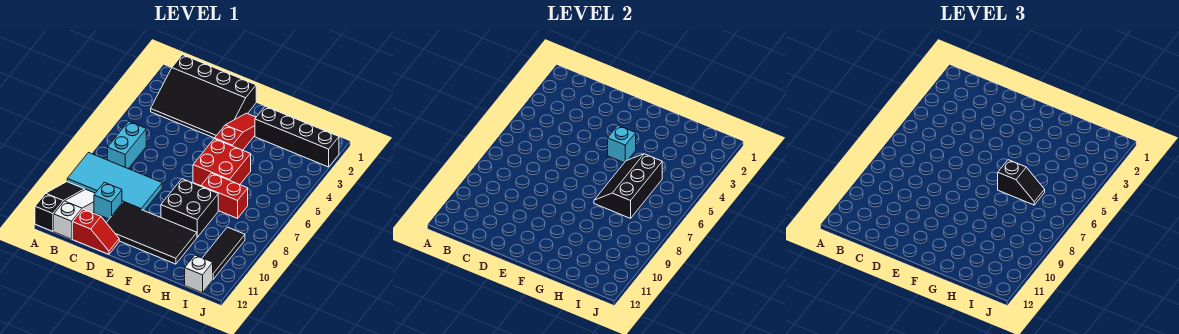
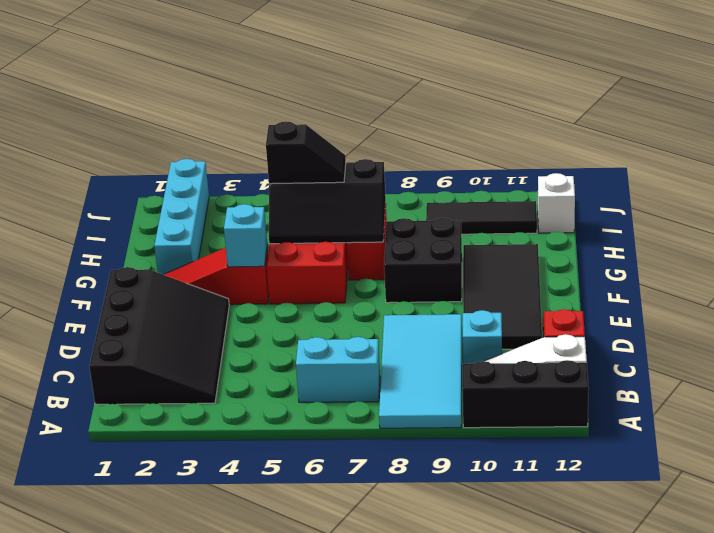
black 1x3 slope [35,182,85,231] -> black 1x3 brick [463,360,589,428]
black 1x4 brick [255,106,339,167] -> cyan 1x4 brick [154,159,209,275]
black 1x2 slope [998,160,1045,205] -> black 1x2 slope turned to [266,121,346,184]

